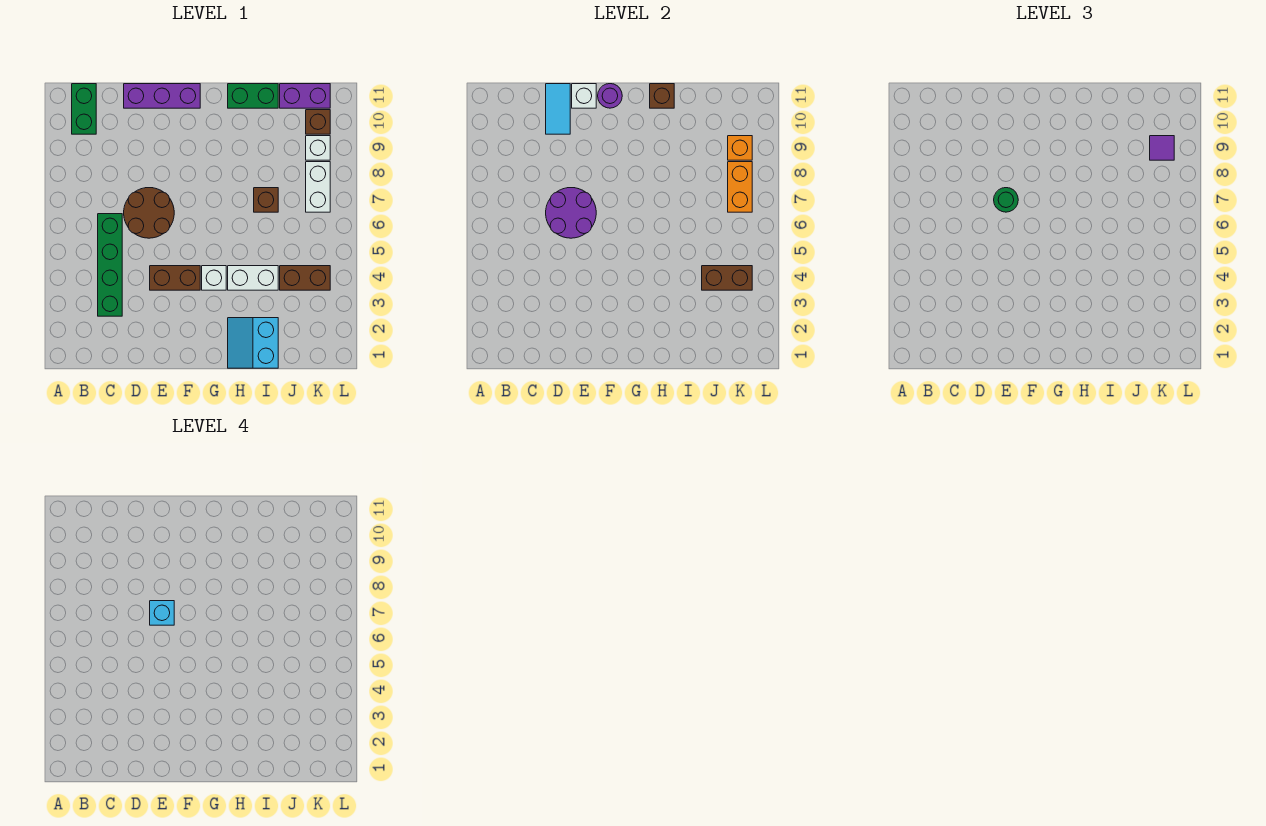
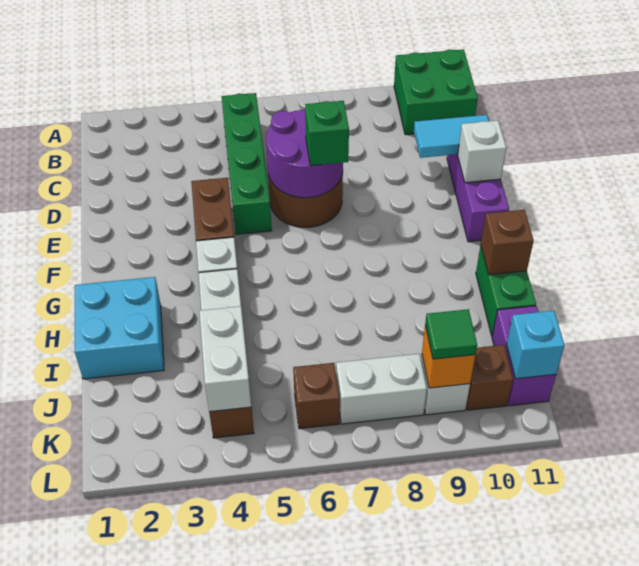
green 1x2 brick [72,84,96,134] -> green 2x2 brick [394,49,478,135]
green 1x4 brick [98,214,122,316] -> green 1x4 brick turned to [222,93,272,234]
green 1x1 round brick [994,188,1018,212] -> green 1x1 brick [305,101,349,166]
cyan 1x1 brick [150,601,174,625] -> cyan 1x1 brick moved to [507,311,565,379]
purple 1x1 round brick [598,84,622,108] -> none
cyan 2x2 slope [228,318,278,368] -> cyan 2x2 brick [75,277,164,379]
brown 1x1 brick [254,188,278,212] -> brown 1x1 brick moved to [293,363,340,429]
brown 1x2 brick [702,266,752,290] -> white 1x2 brick [199,306,251,412]
orange 1x2 brick [728,162,752,212] -> none
purple 1x1 tile [1150,136,1174,160] -> green 1x1 tile [425,309,477,359]

